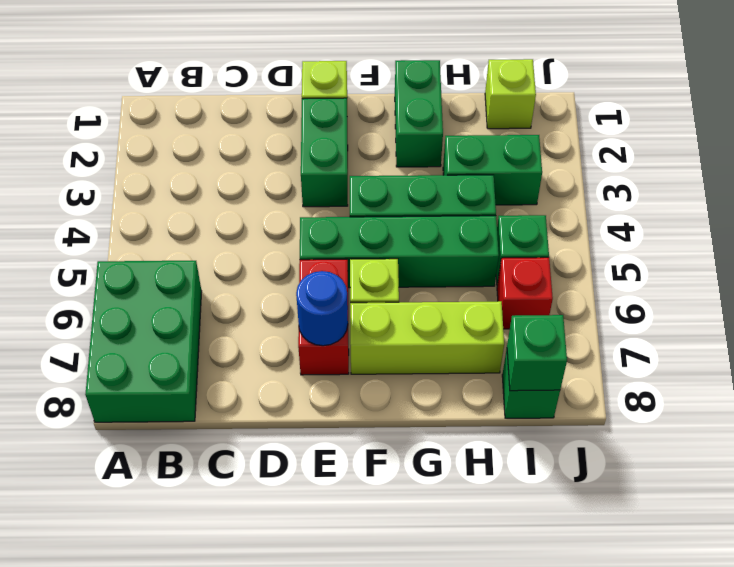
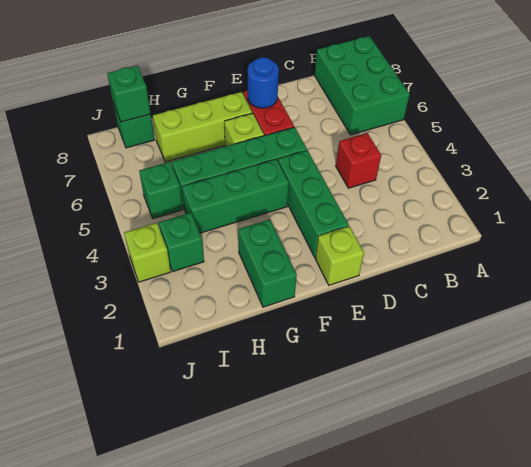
green 1x2 brick [301,98,348,207] -> green 1x3 brick [278,150,349,258]
green 1x2 brick [443,135,542,205] -> green 1x1 brick [159,213,204,271]
lime 1x1 brick [485,59,536,129] -> lime 1x1 brick moved to [124,223,171,282]
red 1x1 brick [497,257,553,329] -> red 1x1 brick moved to [336,133,381,188]

